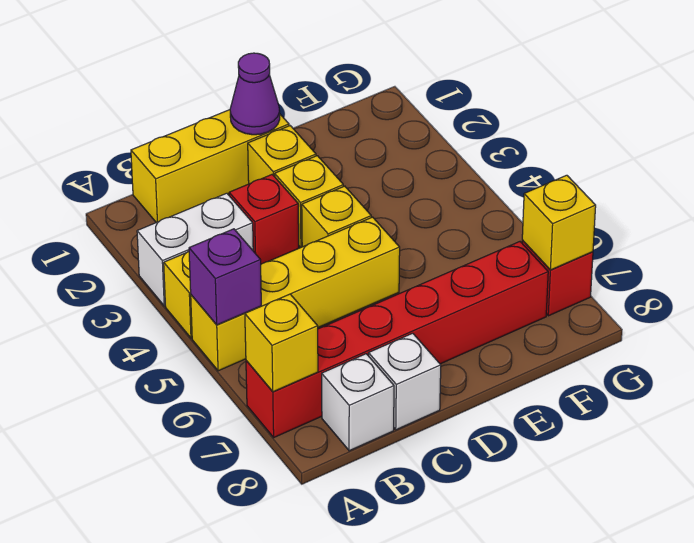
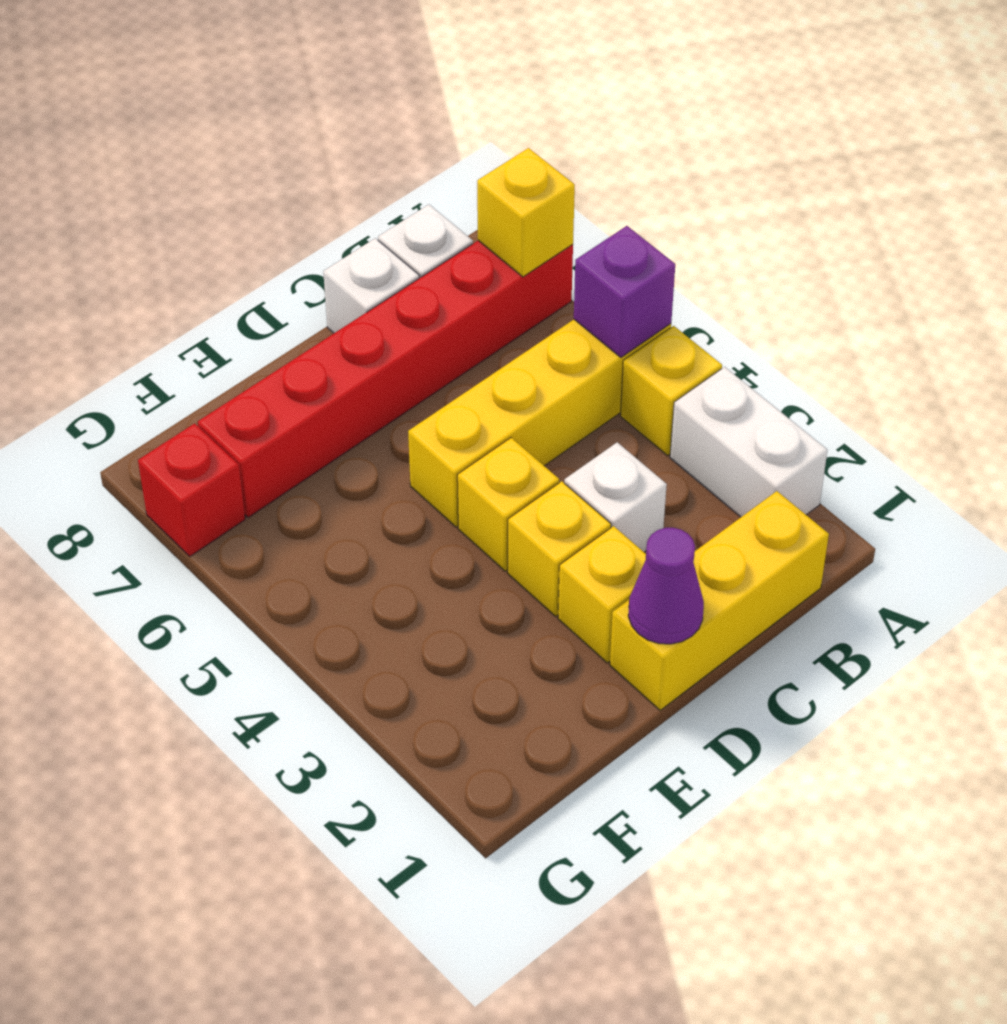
white 1x2 brick [137,193,253,306] -> white 1x2 brick turned to [670,367,827,517]
red 1x1 brick [229,174,299,264] -> white 1x1 brick [564,442,667,552]
yellow 1x1 brick [522,175,596,270] -> none

